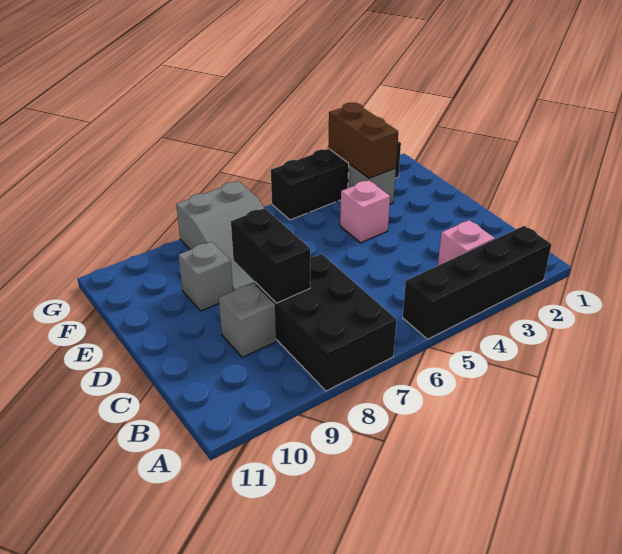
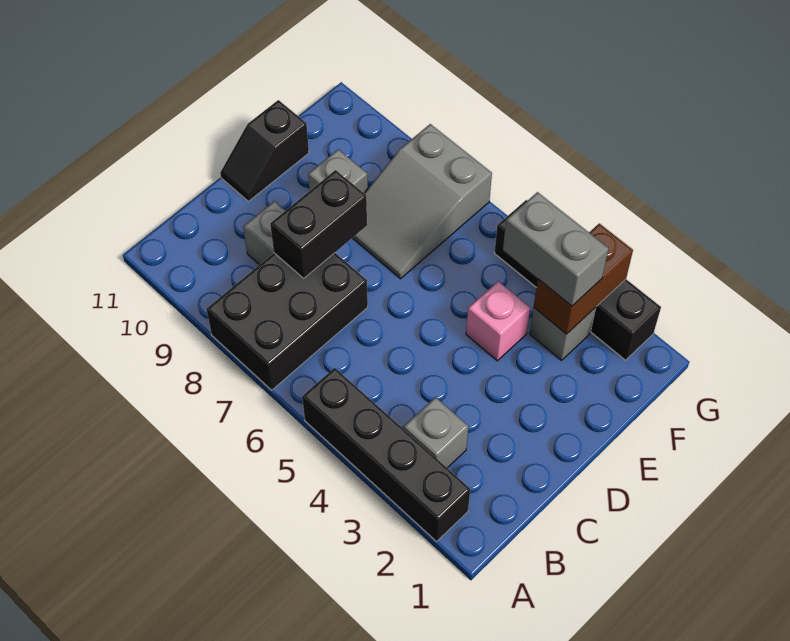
pink 1x1 brick [438,220,495,266] -> grey 1x1 brick [404,397,468,468]
none -> black 1x2 slope [220,100,309,201]
none -> grey 1x2 brick [503,192,609,306]

